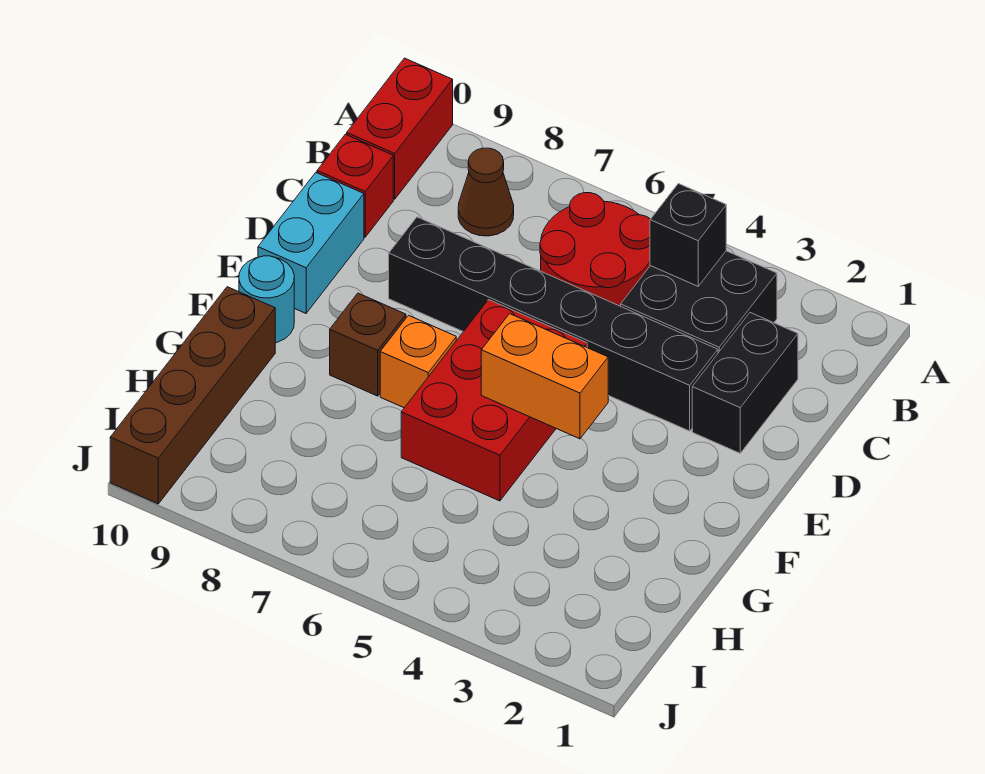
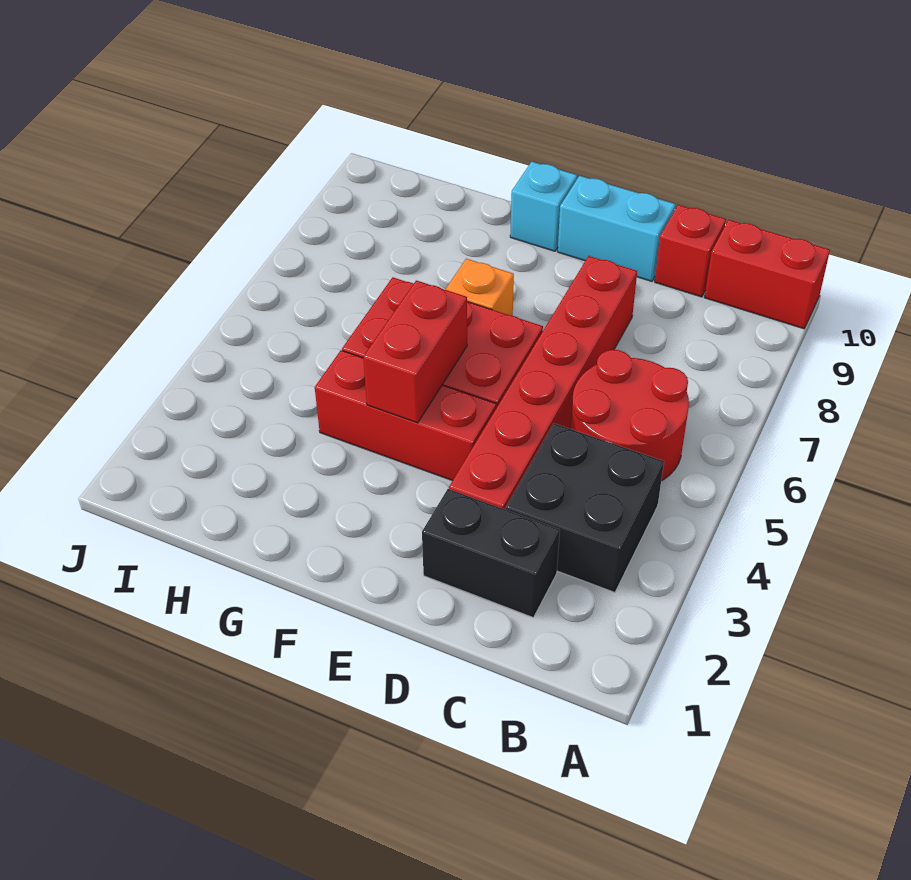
black 1x1 brick [650,184,726,286] -> none
brown 1x1 cone [458,148,514,236] -> none
black 1x6 brick [389,217,718,431] -> red 1x6 brick [449,256,637,510]
none -> red 1x3 brick [315,350,496,481]
orange 1x2 brick [481,314,608,439] -> red 1x2 brick [363,280,467,423]
brown 1x1 brick [330,293,406,396] -> none
cyan 1x1 round brick [239,256,294,343] -> cyan 1x1 brick [510,162,577,251]
brown 1x4 brick [110,287,275,504] -> none

